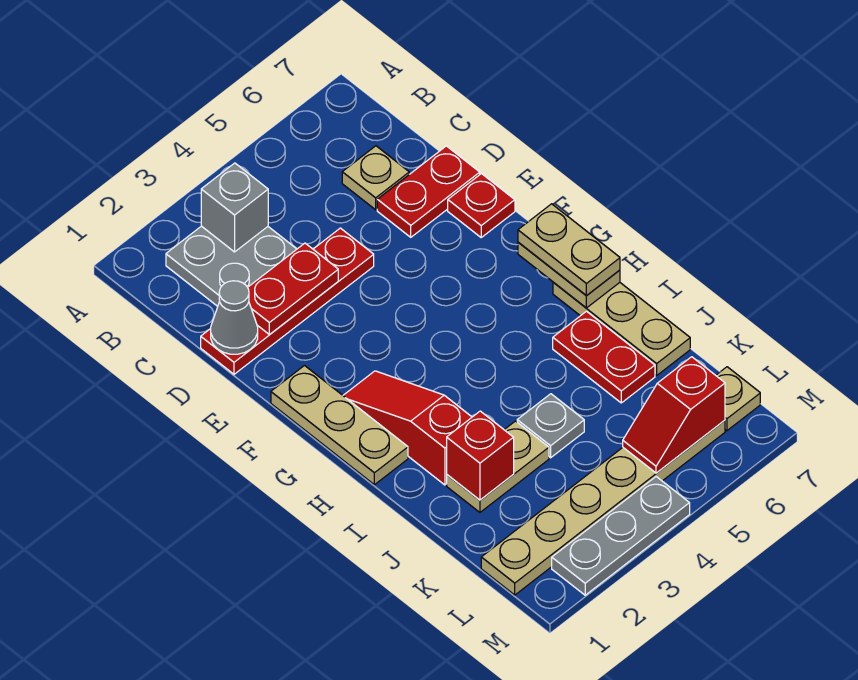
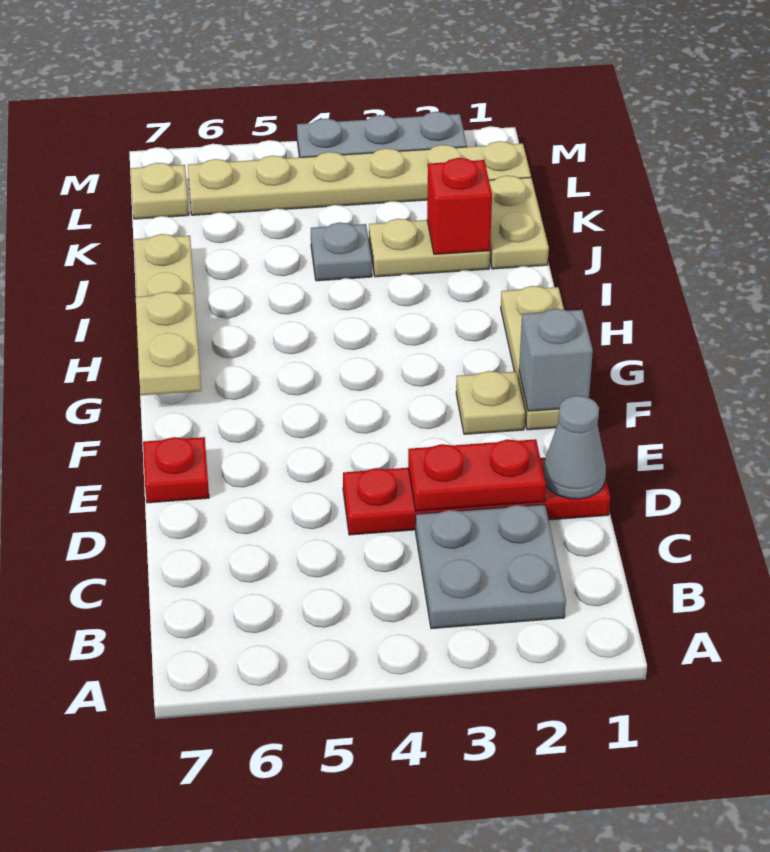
grey 1x1 brick [201,163,268,252] -> grey 1x1 brick moved to [519,309,593,411]
tan 1x1 plate [342,146,409,210] -> tan 1x1 plate moved to [456,371,525,434]
red 1x2 plate [377,146,480,237] -> none
red 1x3 slope [343,371,472,485] -> none
tan 1x2 plate [518,204,620,295] -> tan 1x2 plate moved to [489,176,549,269]
red 1x2 plate [553,311,655,403] -> none
red 1x2 slope [623,357,725,473] -> none

